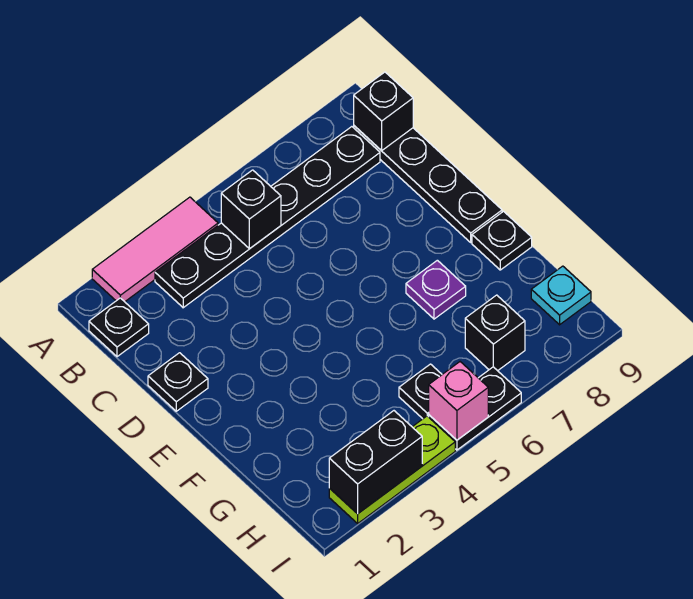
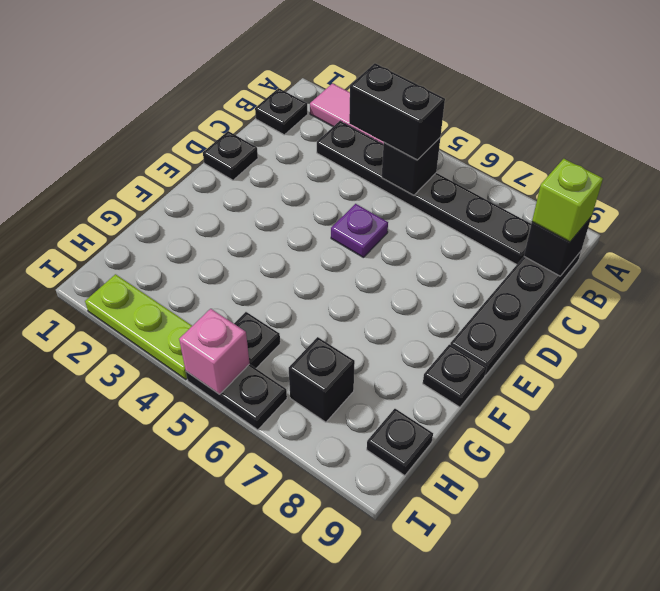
none -> lime 1x1 brick [532,159,603,242]
purple 1x1 plate [406,260,466,319] -> purple 1x1 plate moved to [331,204,388,258]
cyan 1x1 plate [531,266,591,325] -> black 1x1 plate [367,409,433,476]
black 1x2 brick [329,411,422,514] -> black 1x2 brick moved to [349,63,445,160]

